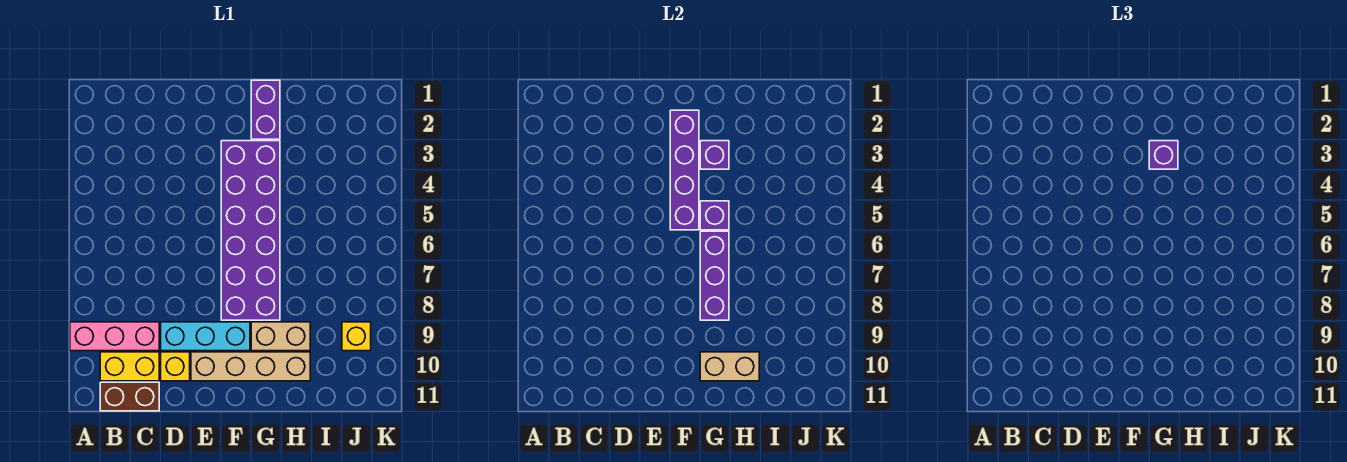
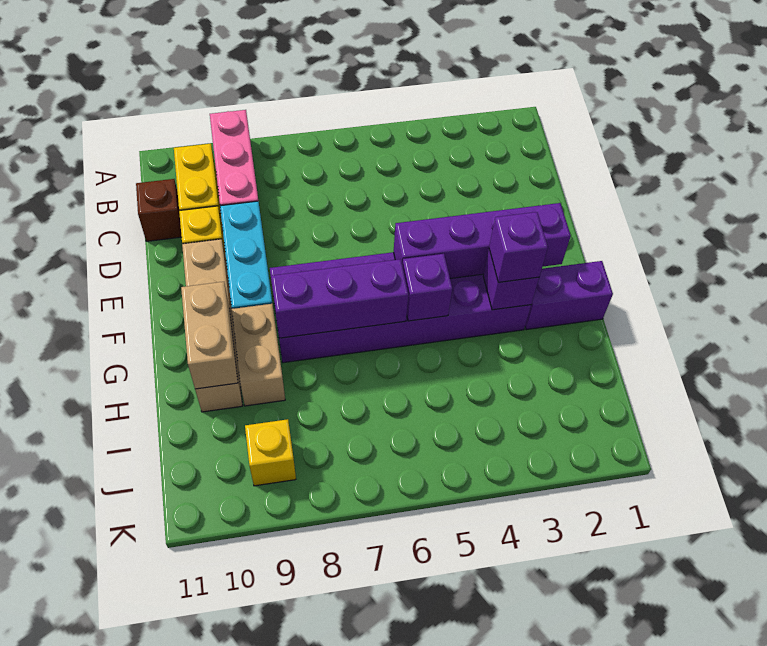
brown 1x2 brick [100,382,159,411] -> brown 1x1 brick [136,179,182,241]

